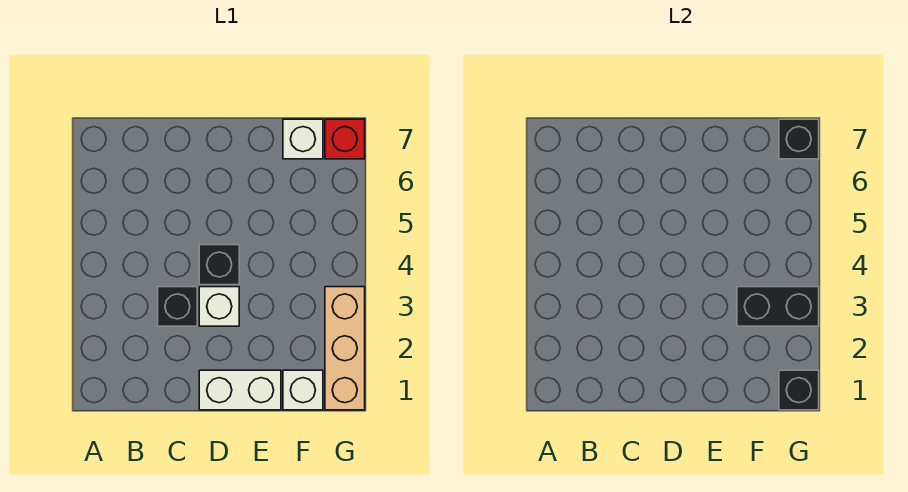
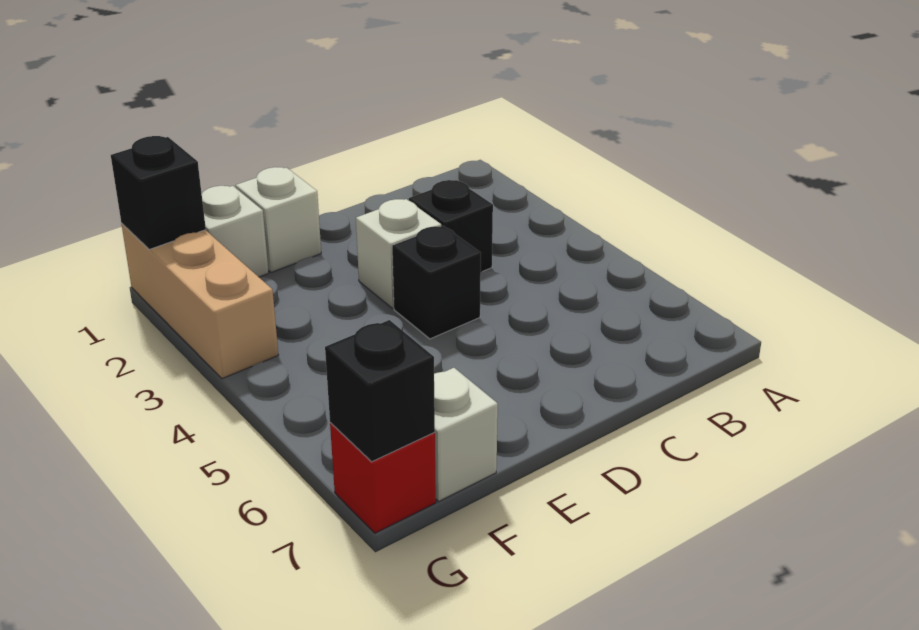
white 1x2 brick [199,370,281,410] -> white 1x1 brick [236,167,321,273]
black 1x2 brick [737,287,819,326] -> none

